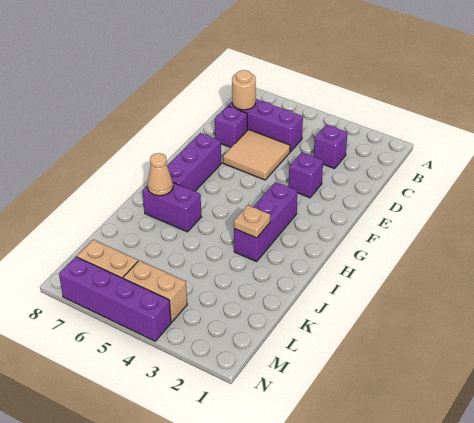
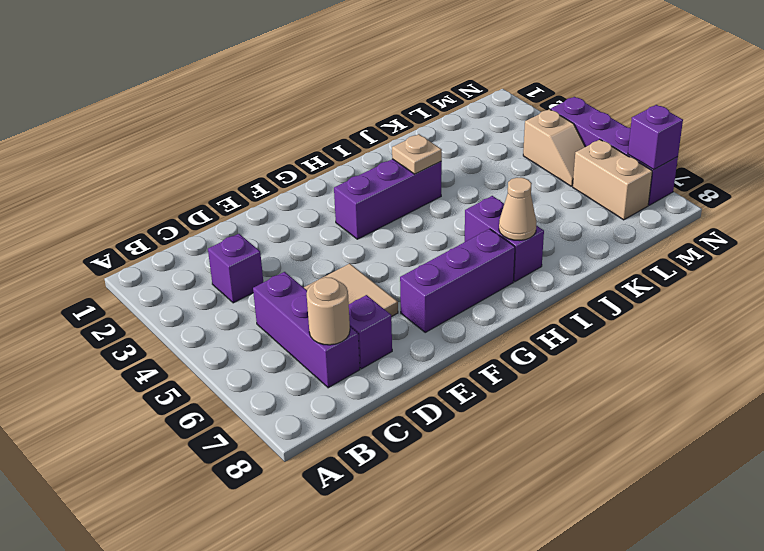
purple 1x1 brick [289,152,323,198] -> purple 1x1 brick moved to [628,105,683,170]
tan 1x2 brick [123,260,187,322] -> tan 1x2 slope [523,109,585,186]

